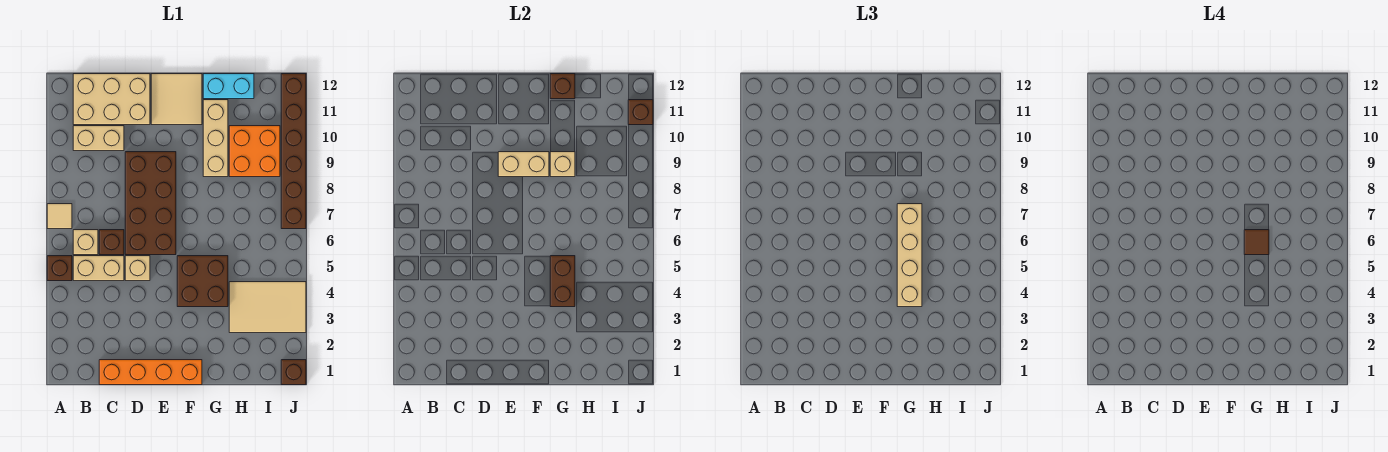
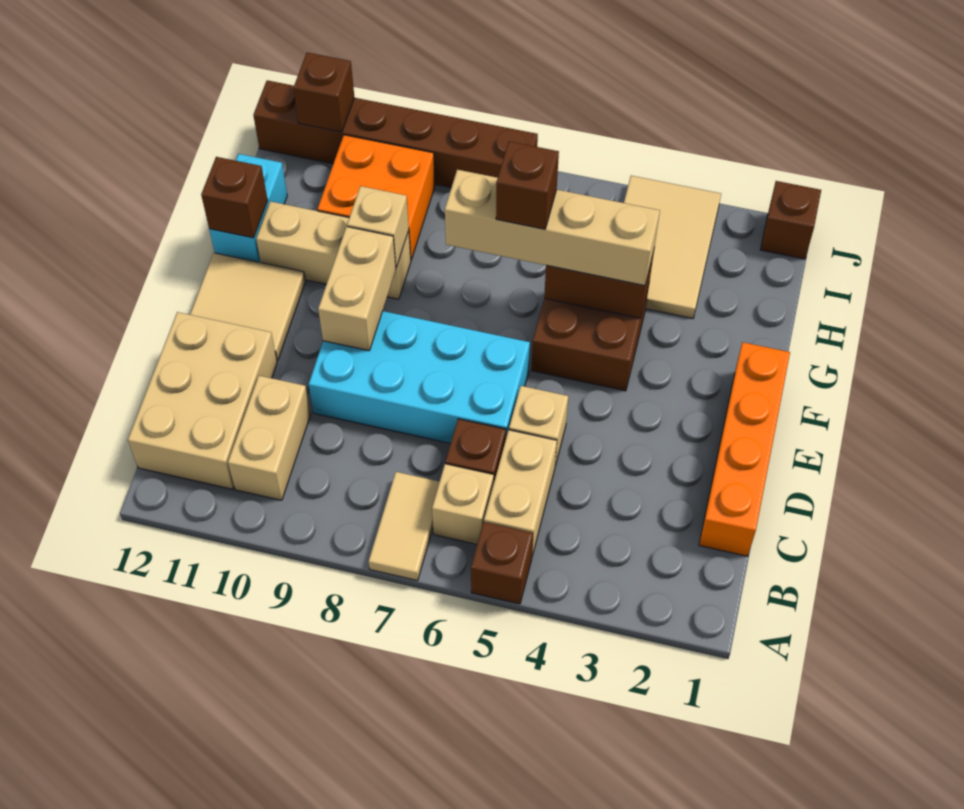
tan 1x1 tile [47,204,72,229] -> tan 1x2 tile [369,472,440,581]
brown 2x4 brick [125,152,176,255] -> cyan 2x4 brick [309,311,530,443]
brown 1x1 tile [1244,230,1269,255] -> brown 1x1 brick [496,141,559,229]

